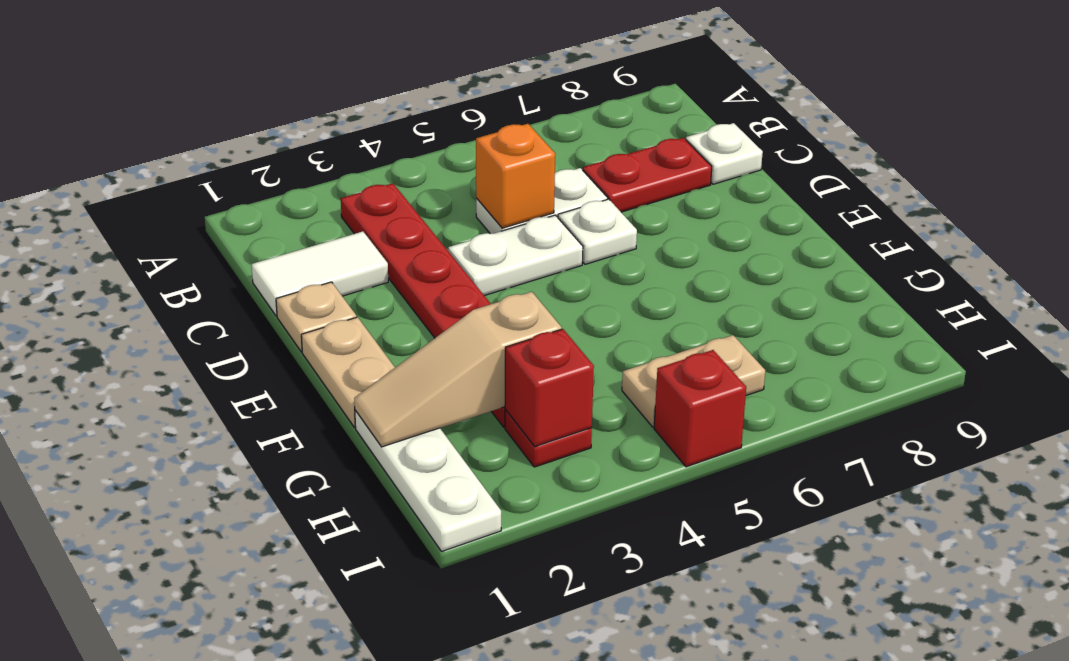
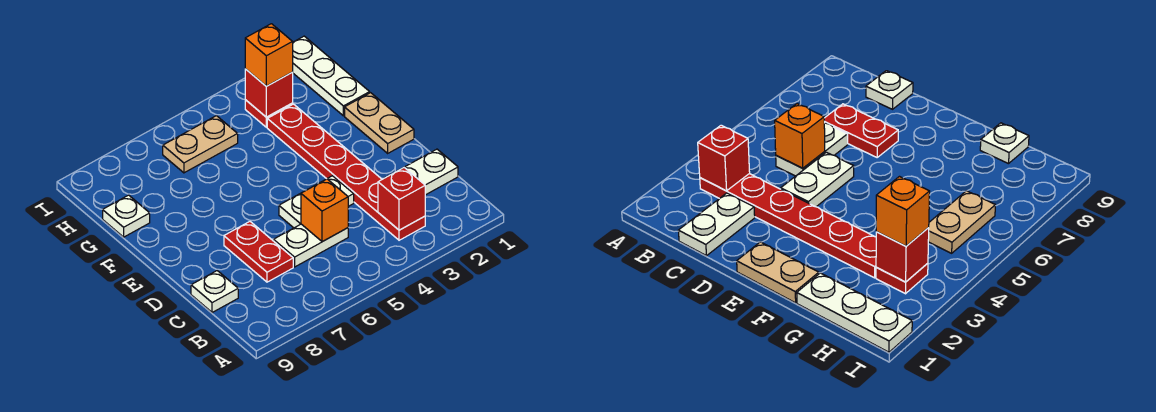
white 1x2 tile [252,231,388,316] -> white 1x2 plate [404,149,458,195]
red 1x2 plate [583,138,712,212] -> red 1x2 plate turned to [224,222,293,282]
tan 1x1 plate [276,282,357,352] -> none
white 1x1 plate [558,199,637,264] -> white 1x1 plate moved to [103,195,150,237]
tan 1x3 slope [354,292,562,447] -> none
none -> orange 1x1 brick [245,24,293,86]
red 1x1 brick [654,350,746,467] -> red 1x1 brick moved to [378,168,425,230]

